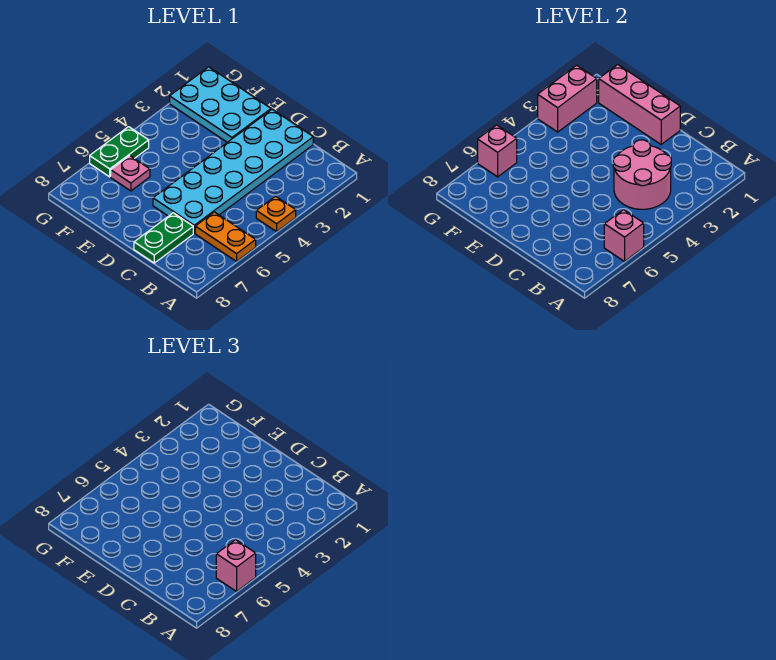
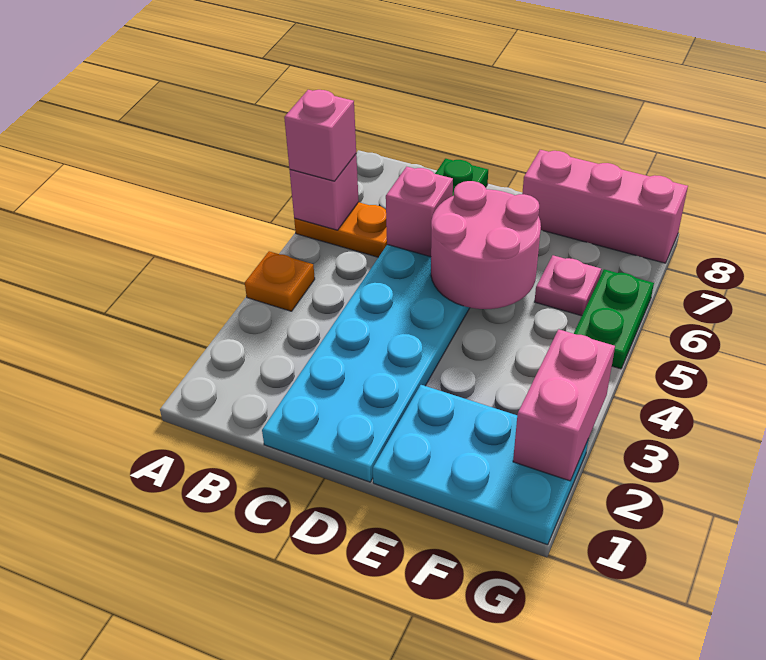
pink 2x2 round brick [613,140,671,209] -> pink 2x2 round brick moved to [431,181,541,309]
pink 1x3 brick [599,65,680,144] -> pink 1x3 brick moved to [522,150,688,263]
pink 1x1 brick [478,125,517,177] -> pink 1x1 brick moved to [386,167,453,257]

